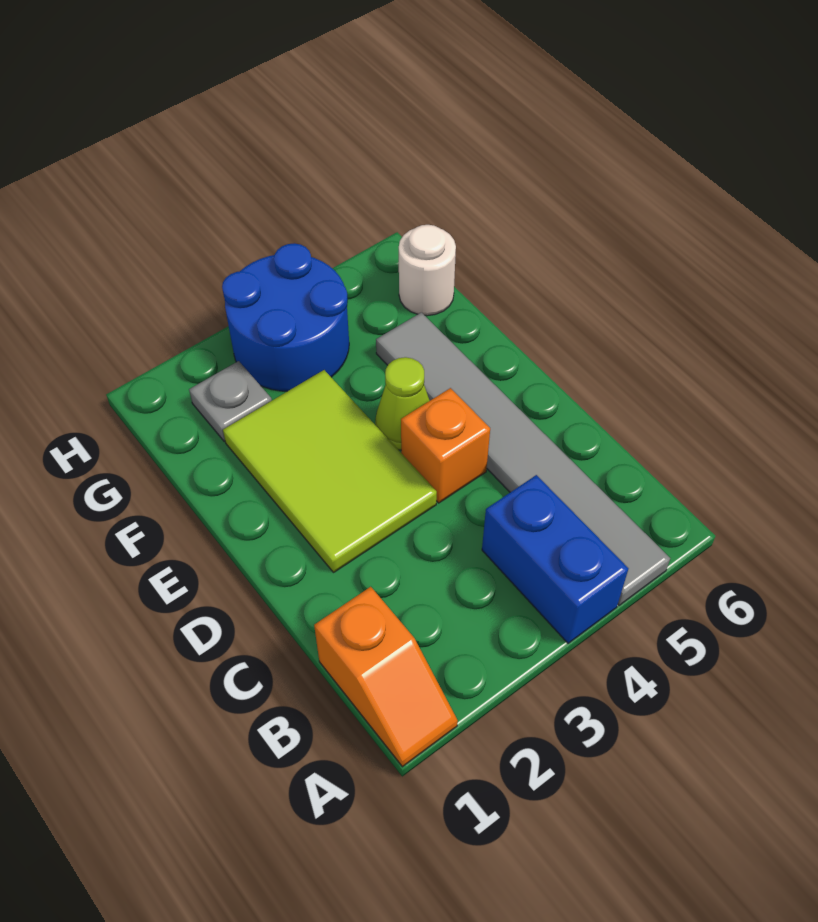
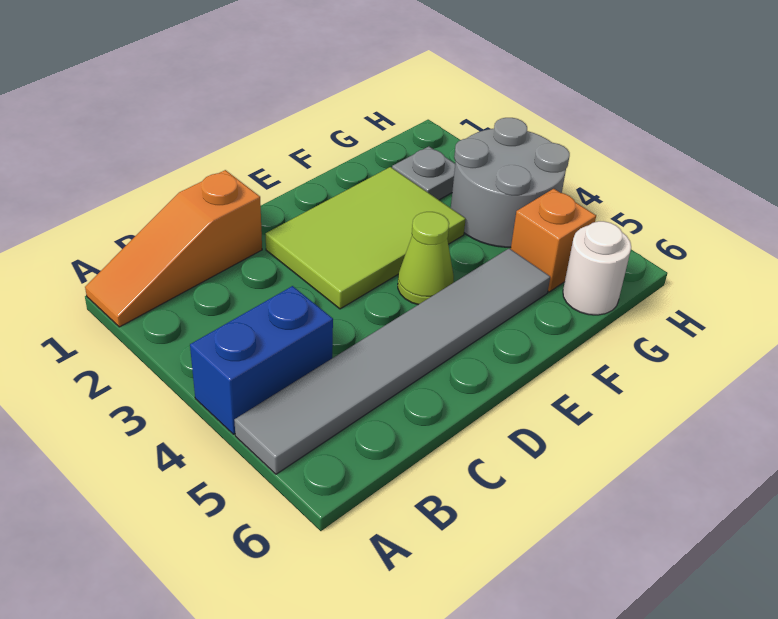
orange 1x2 slope [314,587,458,767] -> orange 1x3 slope [85,170,262,327]
orange 1x1 brick [401,388,490,503] -> orange 1x1 brick moved to [511,189,596,292]
blue 2x2 round brick [222,243,349,391] -> grey 2x2 round brick [451,118,570,247]

